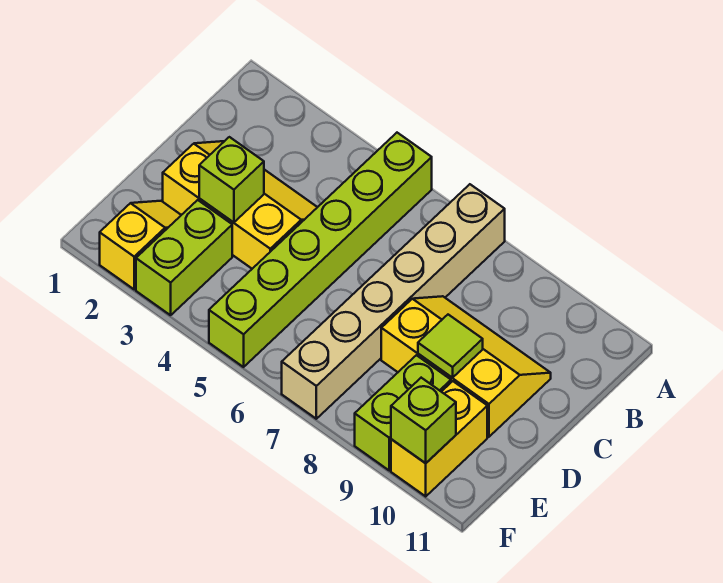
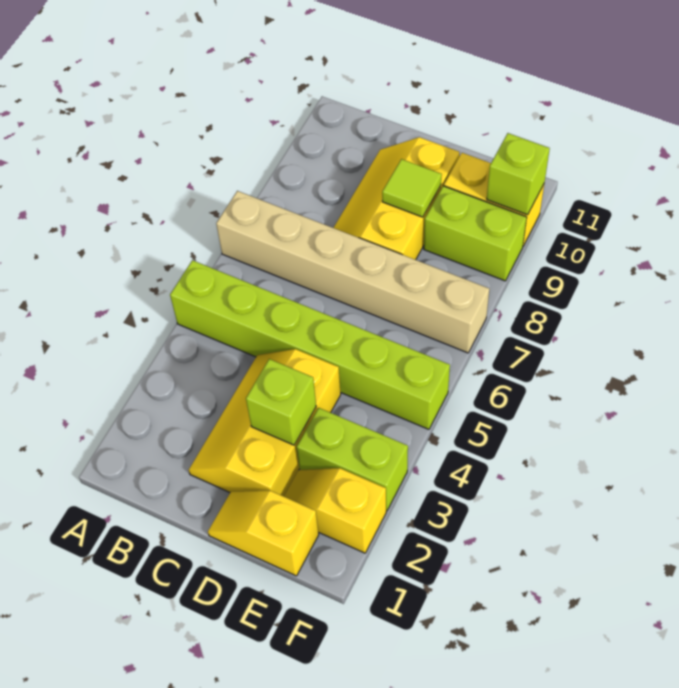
none -> yellow 1x2 slope [208,491,319,576]

